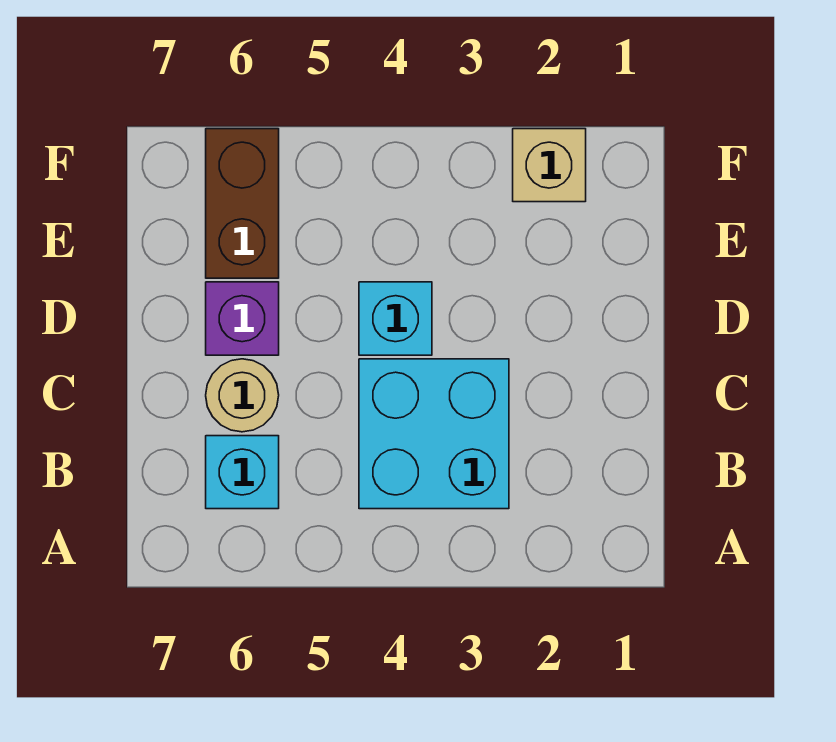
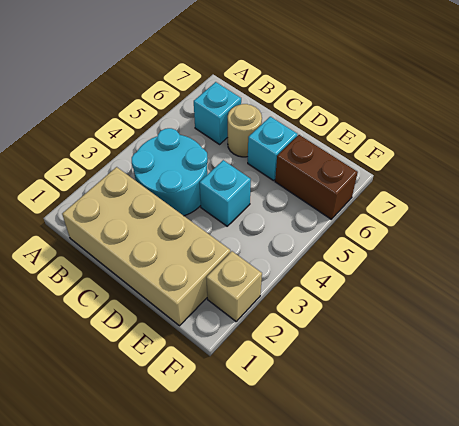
none -> tan 2x4 brick [62,167,230,326]
cyan 2x2 brick [359,359,509,509] -> cyan 2x2 round brick [132,128,208,216]
purple 1x1 brick [206,282,279,355] -> cyan 1x1 brick [248,117,297,181]

